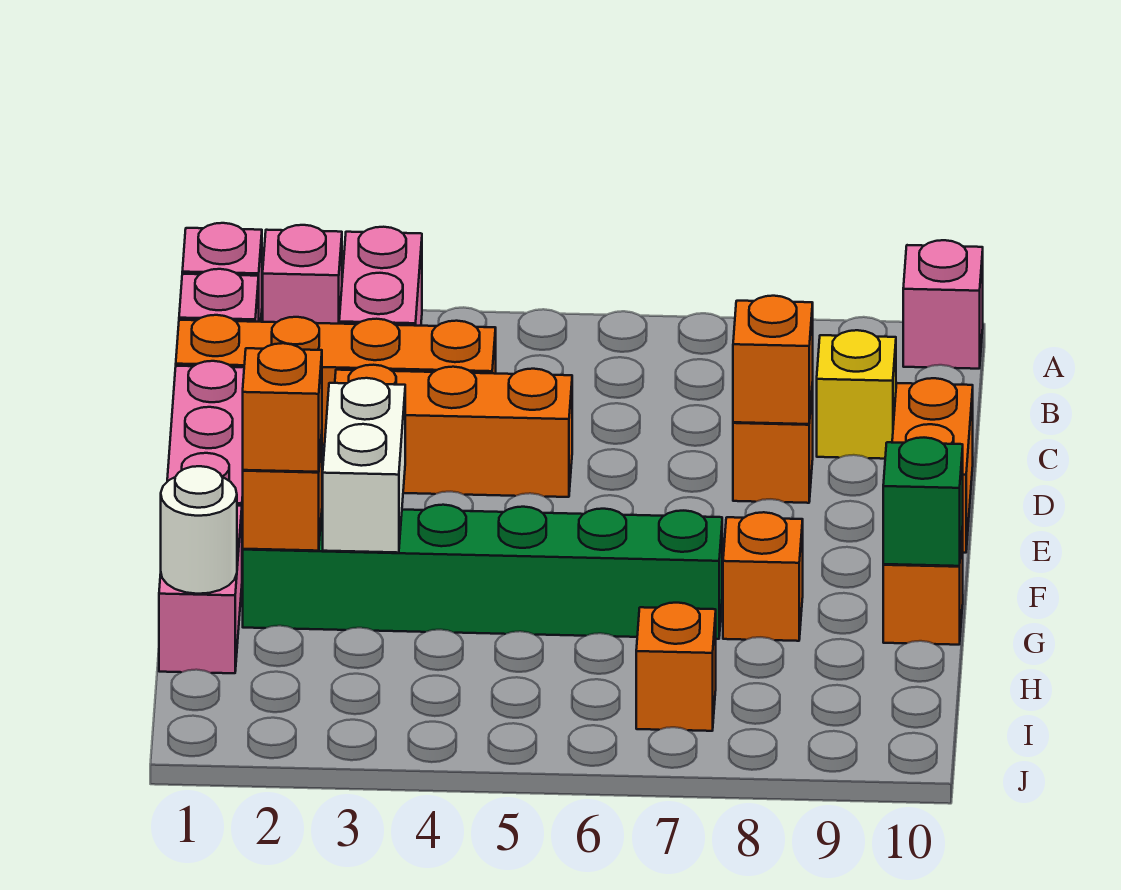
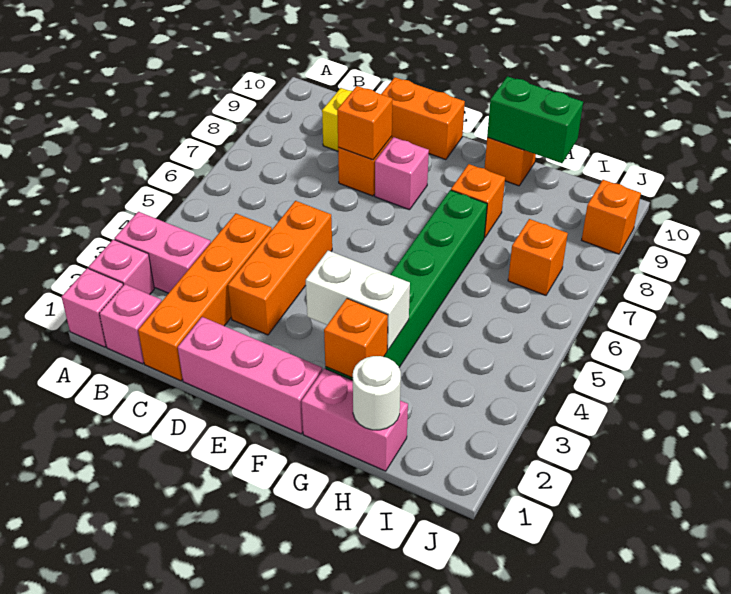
pink 1x1 brick [903,240,983,369] -> pink 1x1 brick moved to [375,137,429,210]
orange 1x1 brick [243,343,322,472] -> orange 1x1 brick moved to [582,180,641,254]
green 1x1 brick [883,438,963,566] -> green 1x2 brick [487,76,583,163]

